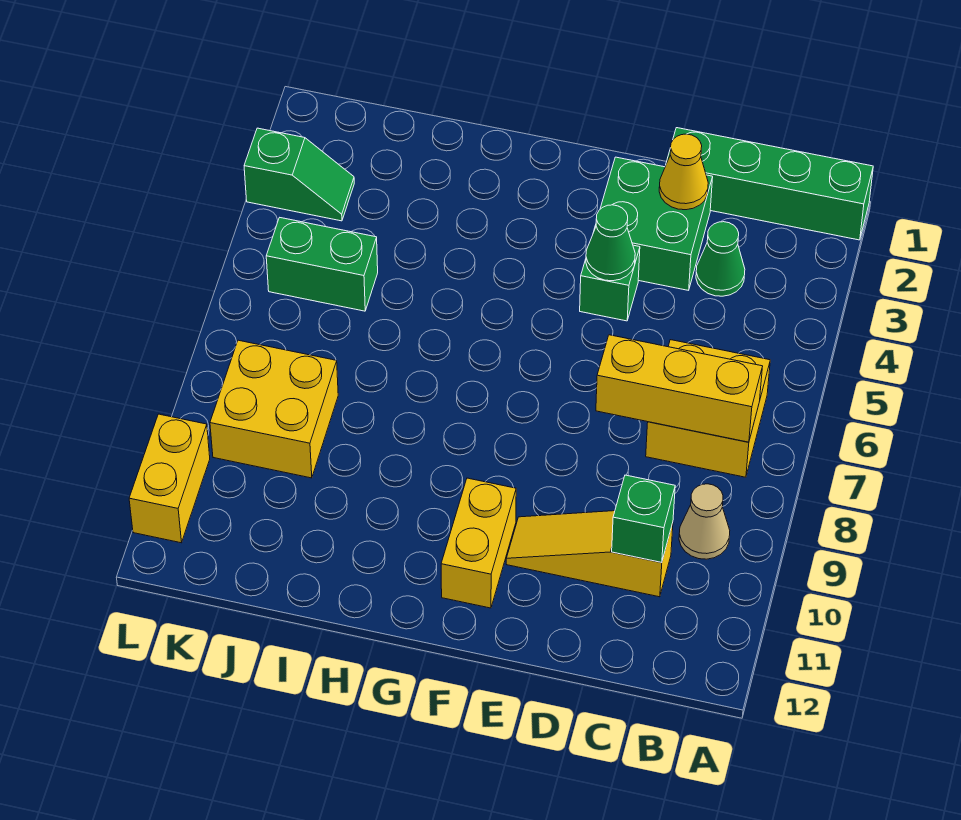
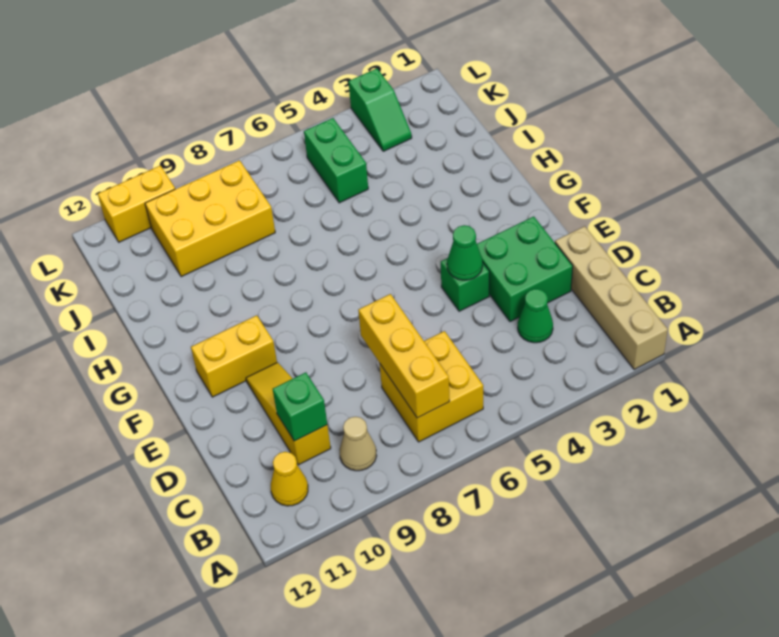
green 1x4 brick [666,128,873,240] -> tan 1x4 brick [555,226,668,370]
yellow 1x1 cone [659,134,708,210] -> yellow 1x1 cone moved to [271,452,308,506]
yellow 2x2 brick [210,340,338,478] -> yellow 2x3 brick [145,160,275,277]

